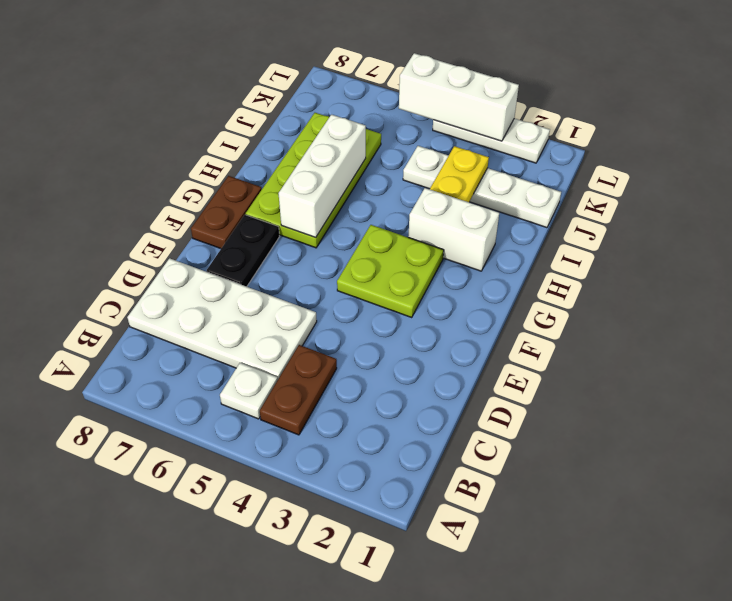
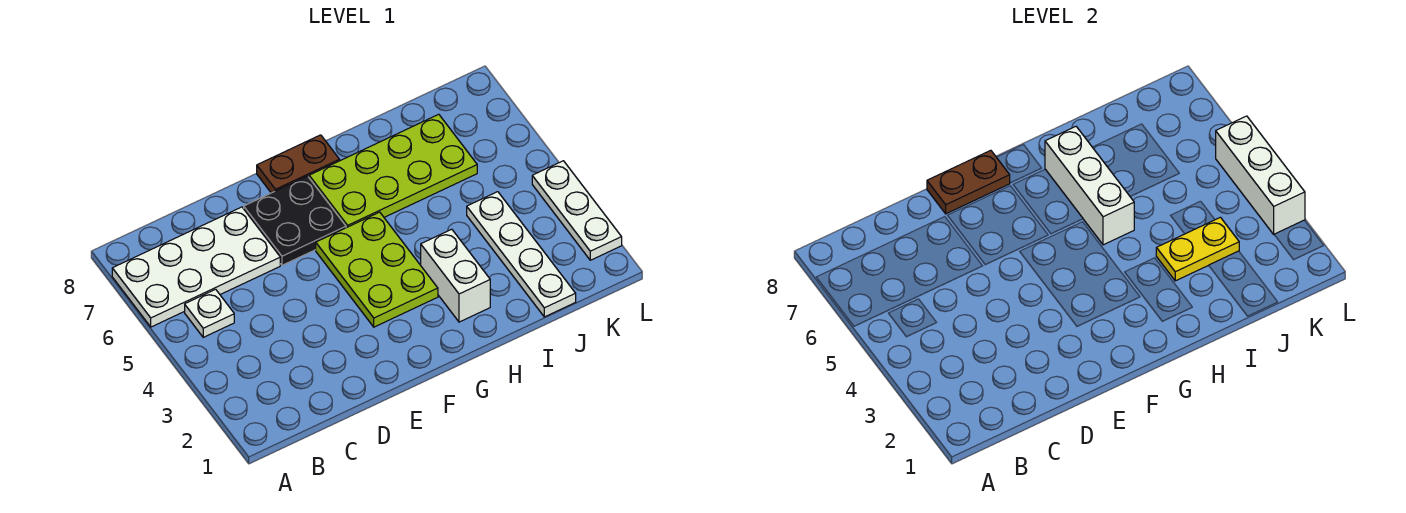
brown 1x2 plate [260,345,337,435] -> brown 1x2 plate moved to [927,150,1010,214]
white 2x4 plate [127,258,317,379] -> white 2x4 plate turned to [112,207,280,327]
black 1x2 plate [207,215,280,287] -> black 2x2 plate [244,176,346,265]
lime 2x2 plate [337,225,444,317] -> lime 2x3 plate [316,212,438,327]
white 1x3 brick [279,115,366,237] -> white 1x3 brick turned to [1045,127,1134,245]

